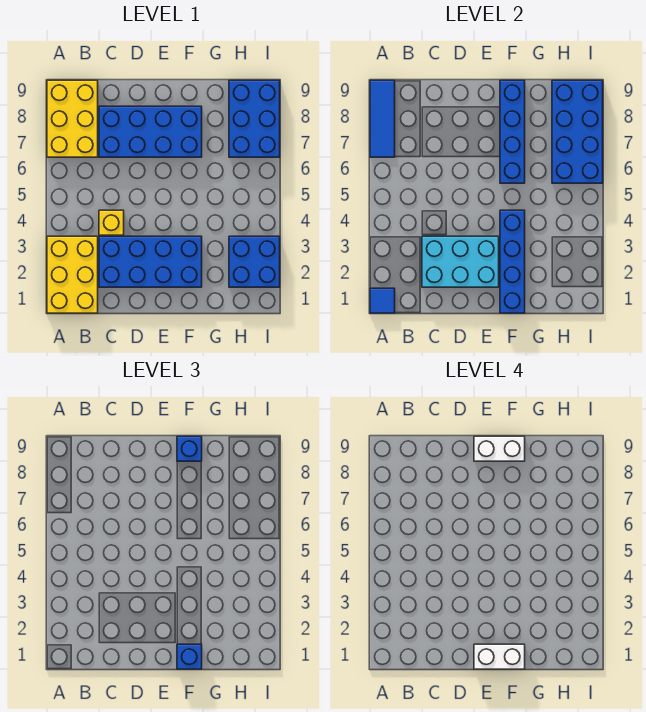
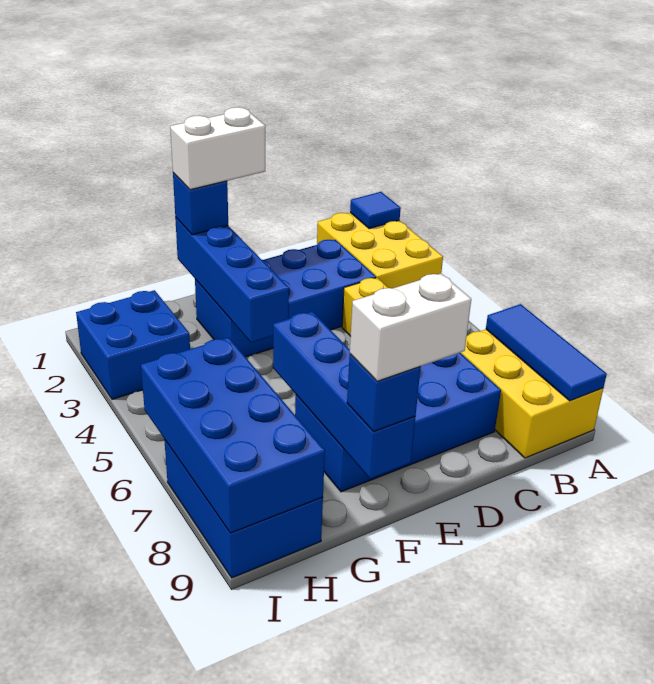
cyan 2x3 brick [422,236,499,287] -> none

